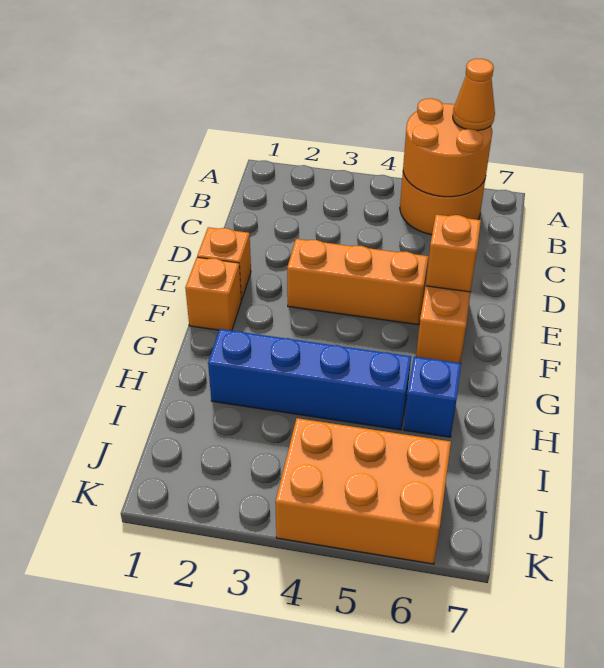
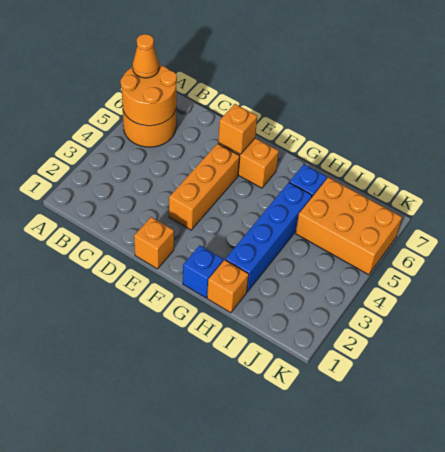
orange 1x1 brick [185,257,241,331] -> orange 1x1 brick moved to [207,260,249,313]
none -> blue 1x1 brick [183,245,223,298]
orange 2x3 brick [275,418,451,564] -> orange 2x3 brick turned to [296,177,402,275]

